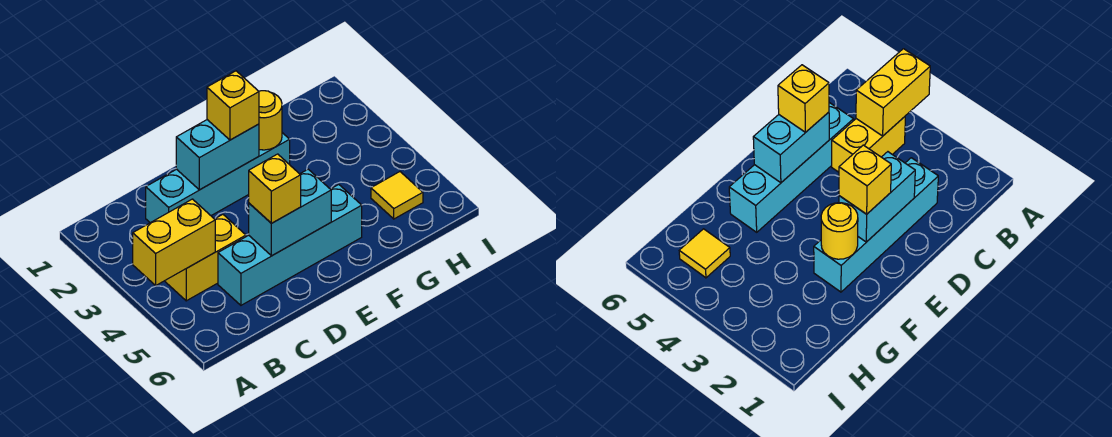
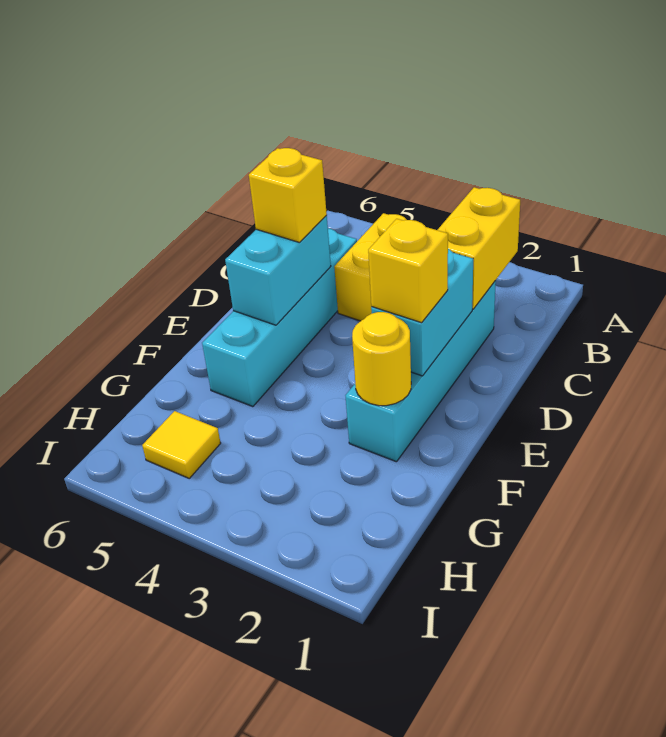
yellow 1x2 brick [133,199,215,285] -> yellow 1x2 brick moved to [438,187,520,309]

